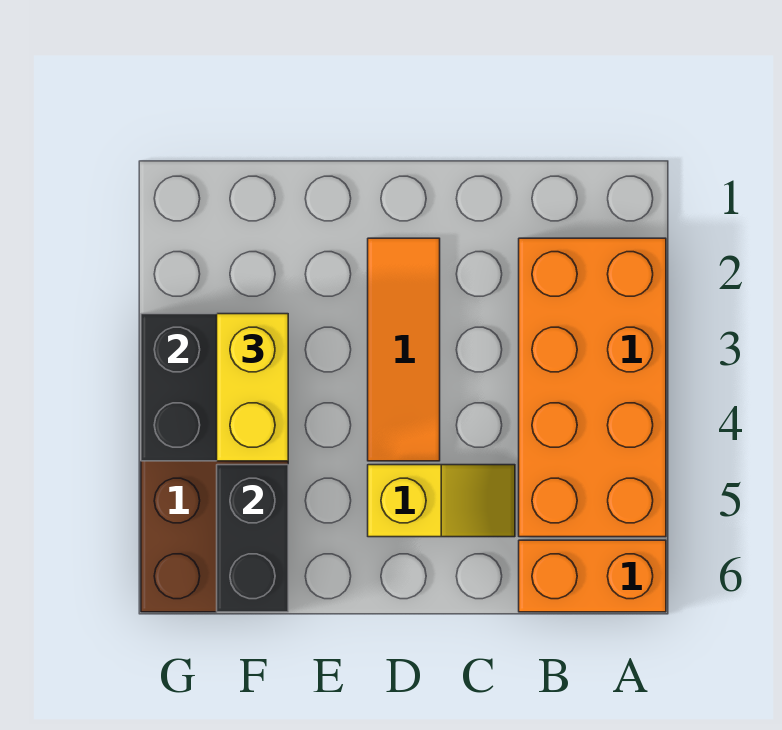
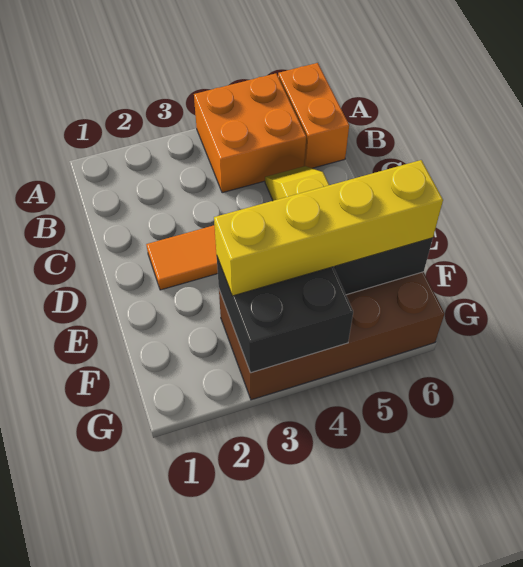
orange 2x4 brick [519,238,666,537] -> orange 2x2 brick [194,73,306,193]
yellow 1x2 brick [217,314,288,461] -> yellow 1x4 brick [214,160,443,296]

